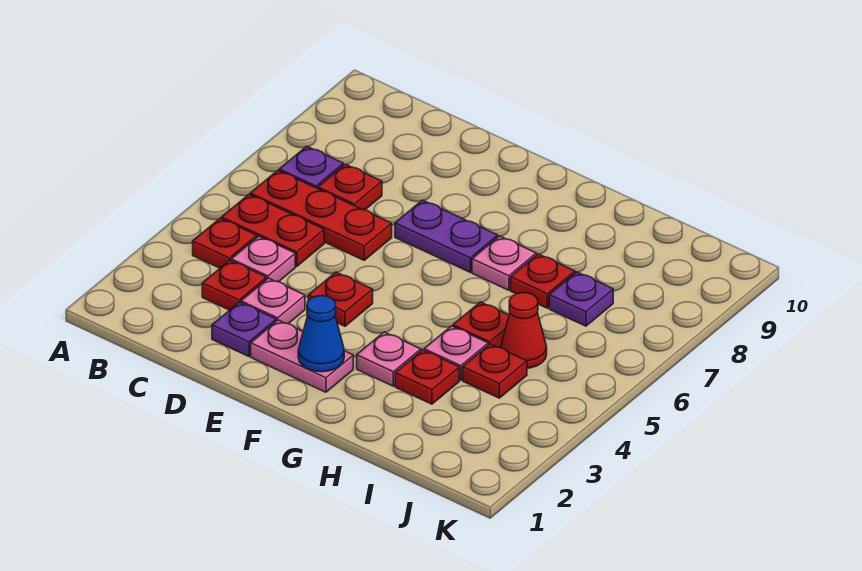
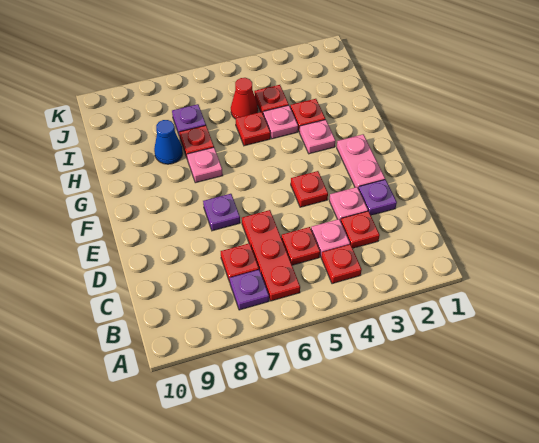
red 1x2 plate [222,194,324,267] -> red 1x1 plate [281,227,320,265]
purple 1x2 plate [395,200,498,272] -> purple 1x1 plate [203,194,240,231]
blue 1x1 cone [298,296,344,372] -> blue 1x1 cone moved to [154,120,183,164]

